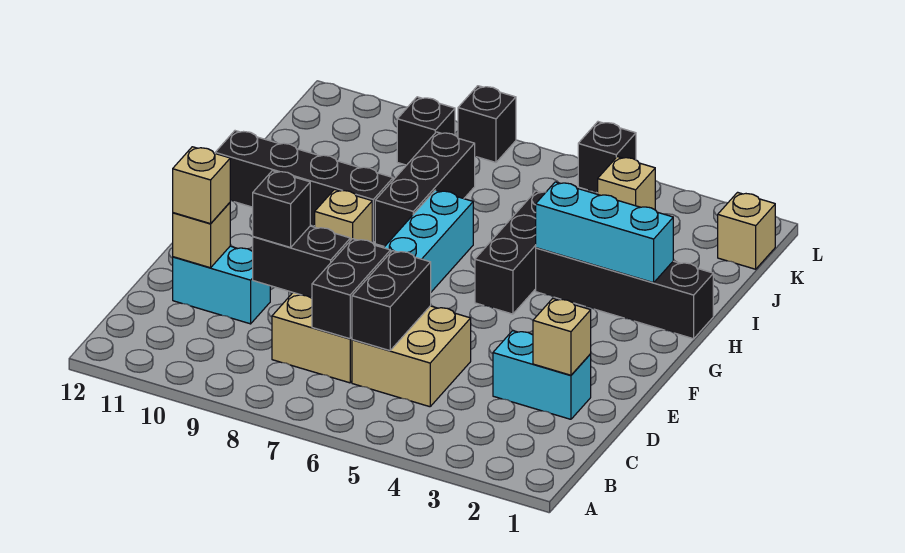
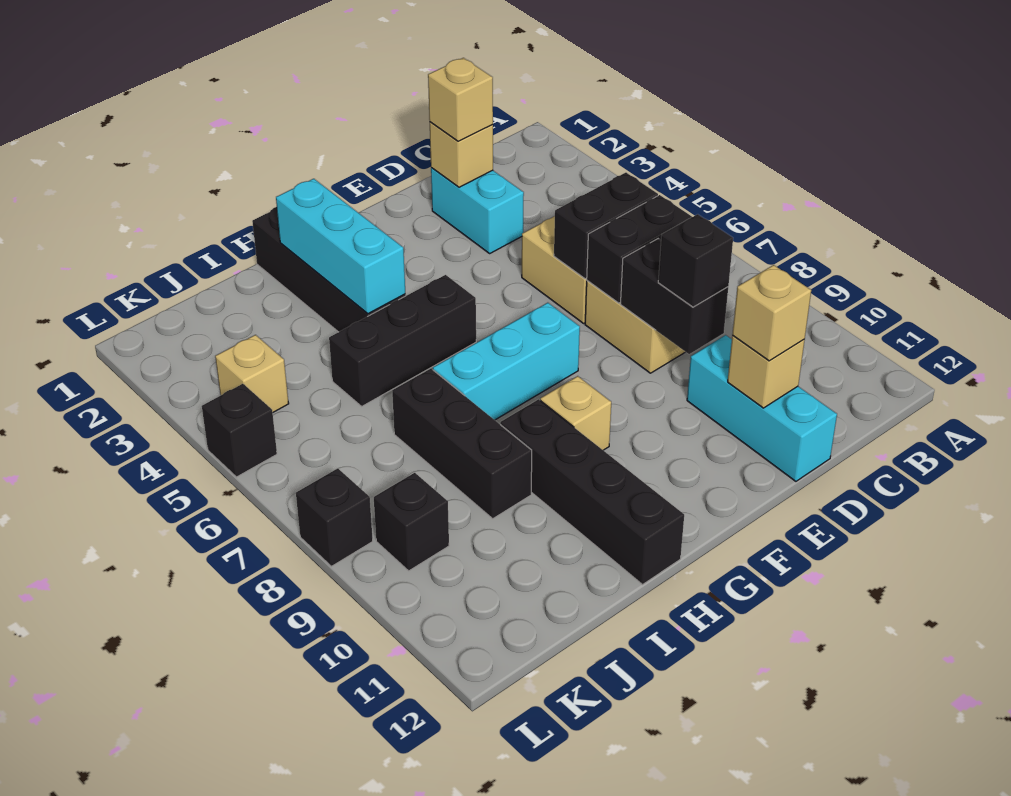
cyan 1x2 brick [173,246,270,324] -> cyan 1x3 brick [687,335,837,481]
black 1x3 brick [375,132,475,247] -> black 1x3 brick turned to [392,369,532,519]
tan 1x1 brick [718,192,775,269] -> tan 1x1 brick moved to [428,58,493,141]

